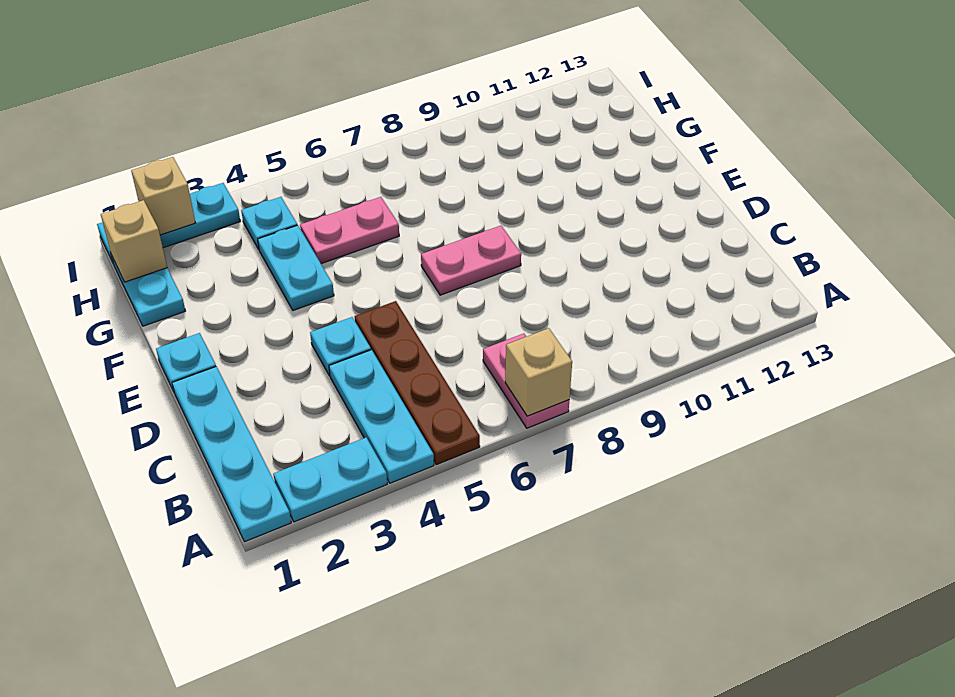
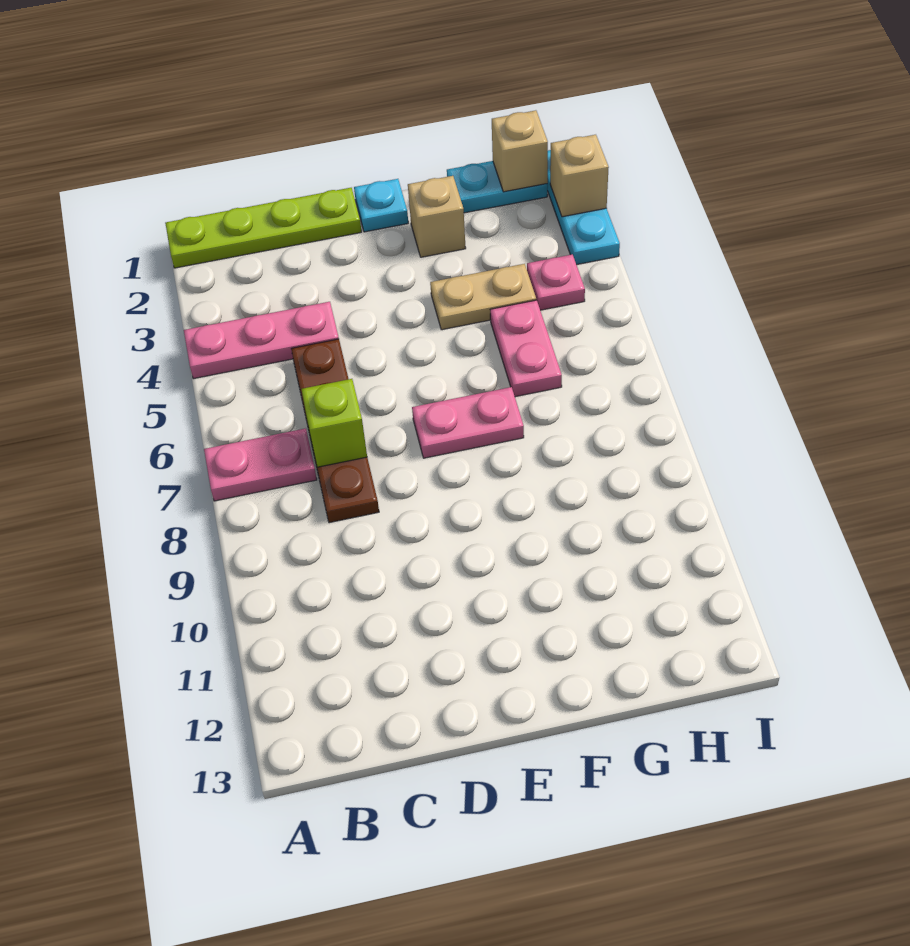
cyan 1x4 plate [172,366,291,542] -> lime 1x4 plate [165,188,362,268]
cyan 1x2 plate [273,438,387,522] -> none
cyan 1x3 plate [329,350,434,483] -> pink 1x3 plate [184,302,339,379]
brown 1x4 plate [355,301,480,465] -> brown 1x4 plate turned to [291,339,379,523]
tan 1x1 brick [505,328,572,416] -> tan 1x1 brick moved to [408,176,466,257]
none -> lime 1x1 brick [301,379,367,467]
cyan 1x1 plate [310,317,371,376] -> none
pink 1x2 plate [421,226,521,295] -> pink 1x2 plate turned to [412,387,524,458]
cyan 1x2 plate [258,225,334,310] -> tan 1x2 plate [430,264,536,330]
cyan 1x1 plate [241,197,297,249] -> pink 1x1 plate [527,254,585,310]

